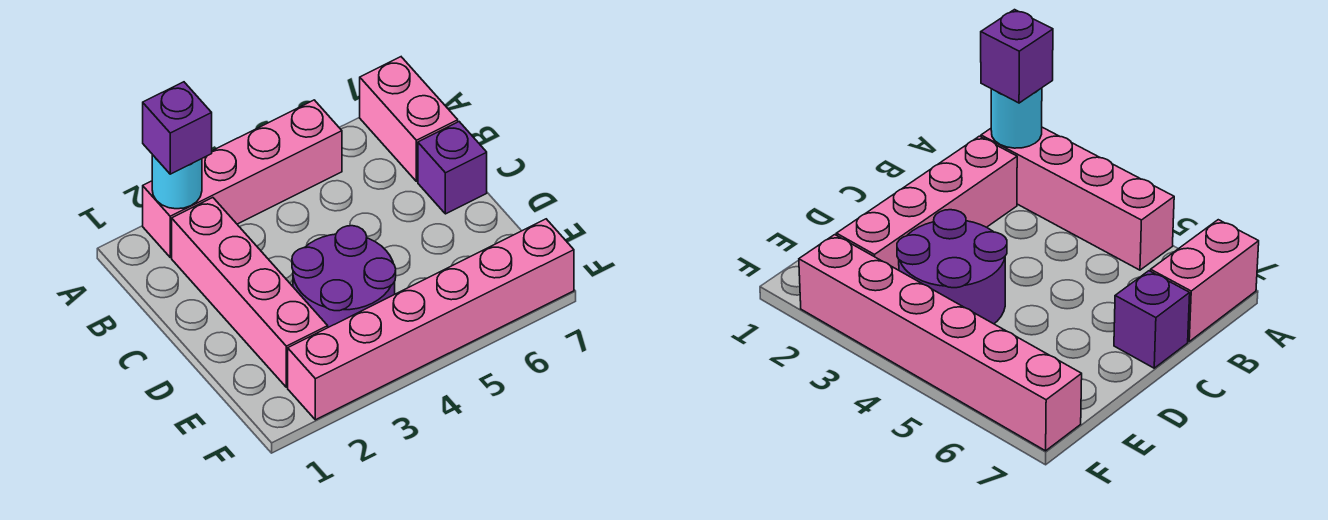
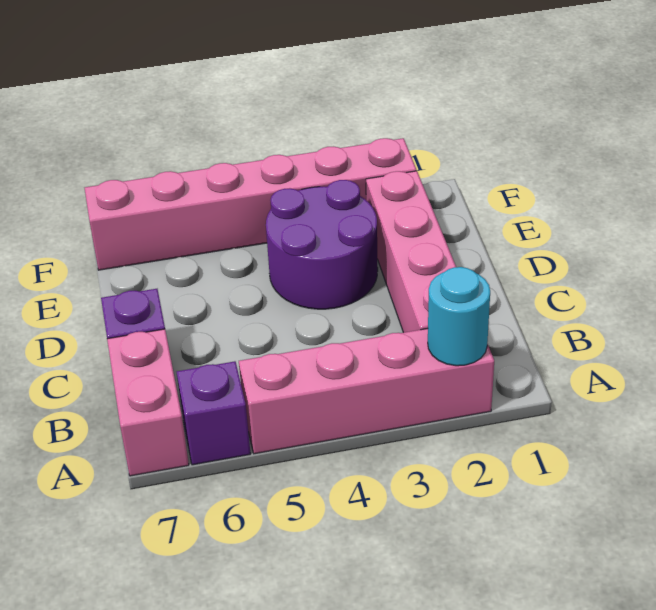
purple 1x1 brick [143,82,212,174] -> purple 1x1 brick moved to [177,361,251,465]

